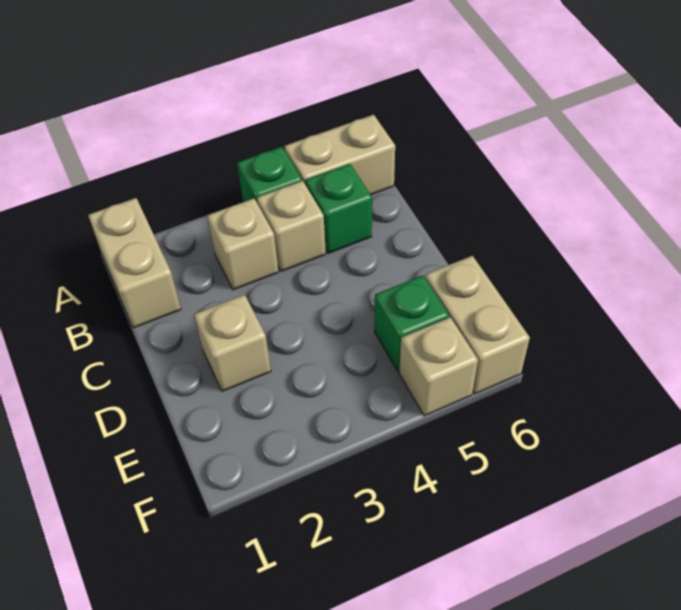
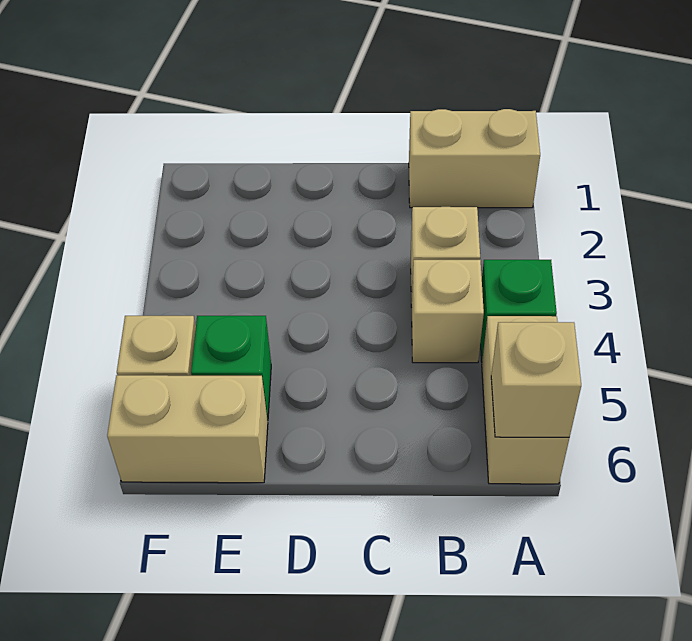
green 1x1 brick [305,164,372,253] -> none
tan 1x1 brick [194,295,271,391] -> tan 1x1 brick moved to [491,322,581,437]

